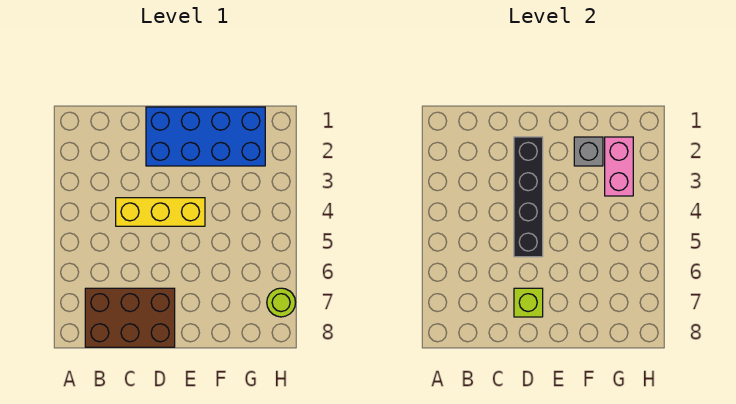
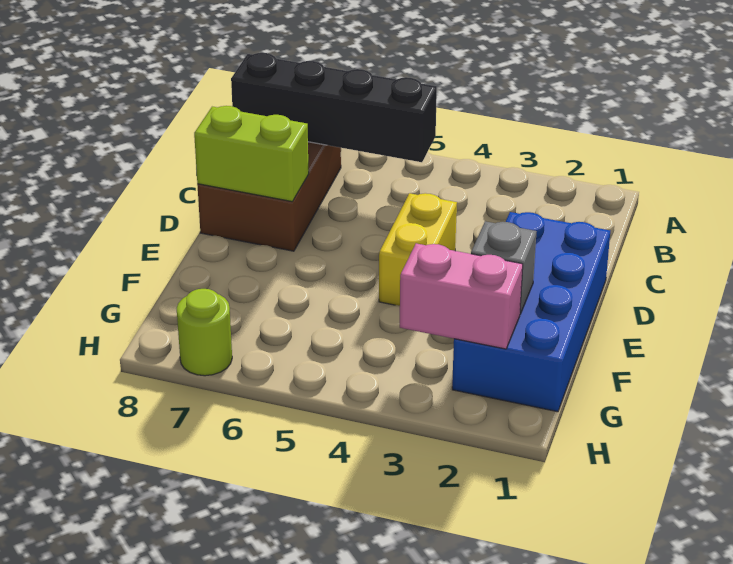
yellow 1x3 brick [116,198,205,226] -> yellow 1x2 brick [379,193,457,306]
black 1x4 brick [514,137,543,257] -> black 1x4 brick moved to [231,53,437,162]
lime 1x1 brick [514,288,543,317] -> lime 1x2 brick [194,106,309,202]

